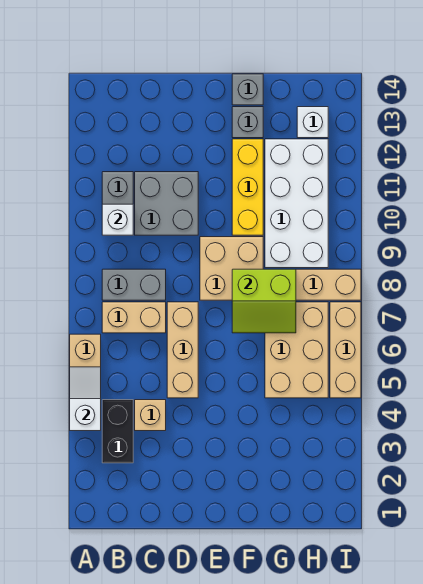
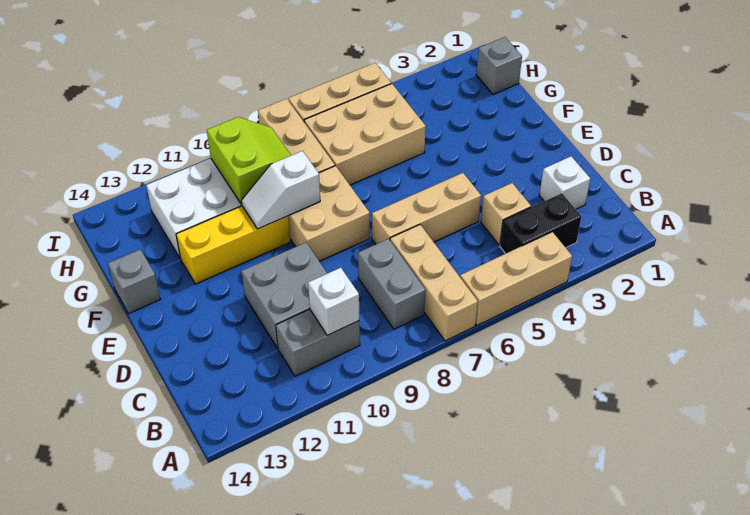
white 1x2 slope [70,367,101,431] -> white 1x2 slope moved to [241,151,320,229]
tan 1x2 brick [102,302,166,333] -> tan 1x3 brick [390,225,478,341]
lime 2x2 slope [232,269,296,333] -> lime 2x2 slope moved to [207,117,291,204]
grey 1x1 brick [232,107,263,138] -> grey 1x1 brick moved to [476,37,522,94]
white 1x1 brick [297,107,328,138] -> white 1x1 brick moved to [539,156,590,209]

